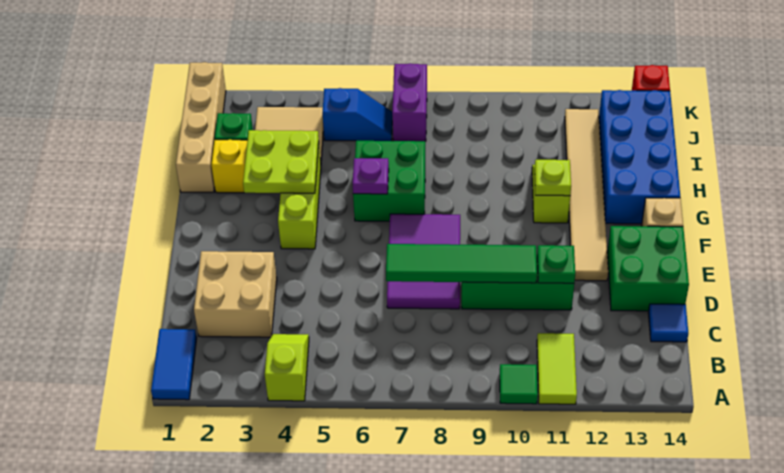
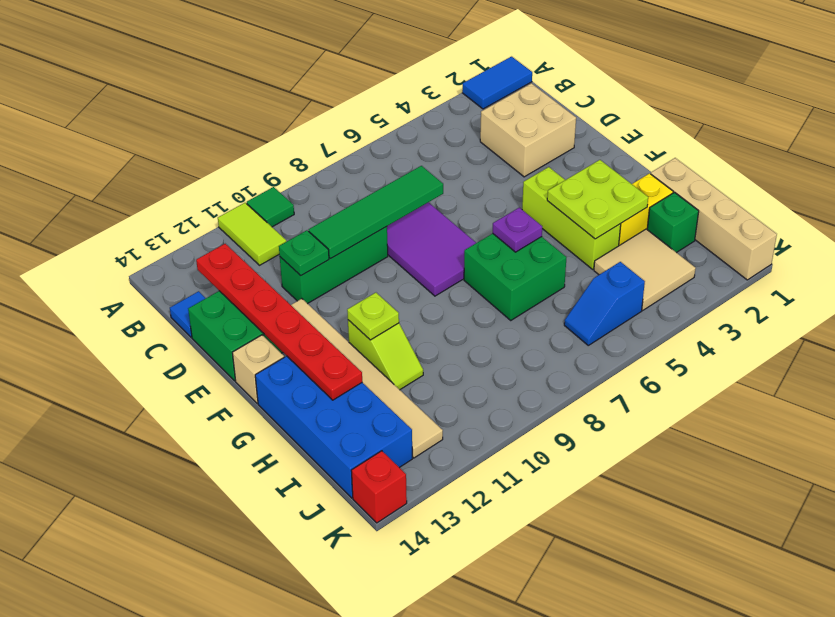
blue 1x2 tile [151,329,197,400] -> blue 1x2 tile turned to [462,57,532,109]
lime 1x2 slope [265,334,309,401] -> none
none -> red 1x6 plate [196,244,362,400]
purple 1x2 brick [392,63,427,141] -> none

